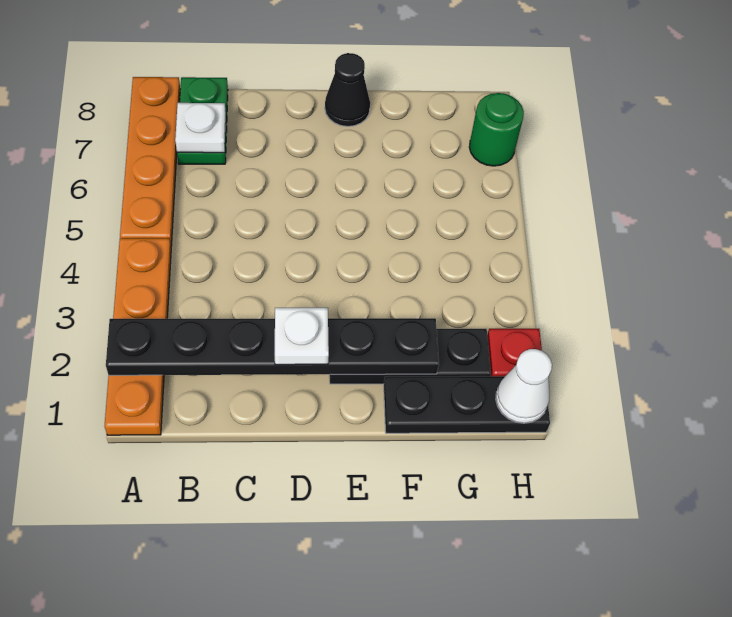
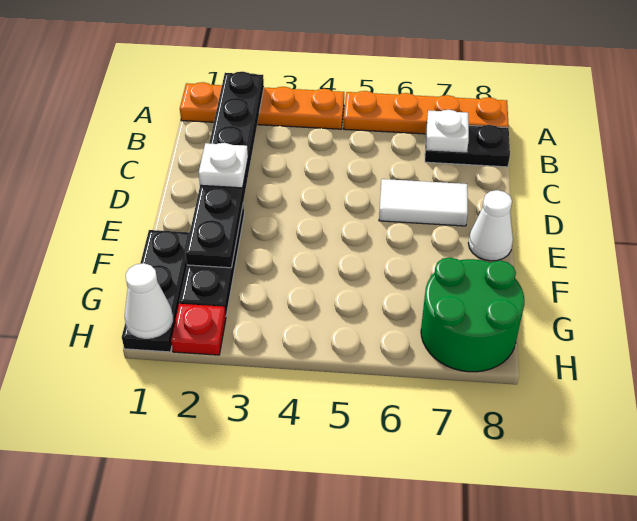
green 1x2 plate [177,77,228,164] -> black 1x2 plate [425,125,510,167]
none -> white 1x2 tile [379,179,468,226]
black 1x1 cone [325,53,370,126] -> white 1x1 cone [468,190,513,261]
green 1x1 round brick [469,93,524,166] -> green 2x2 round brick [421,258,524,372]

